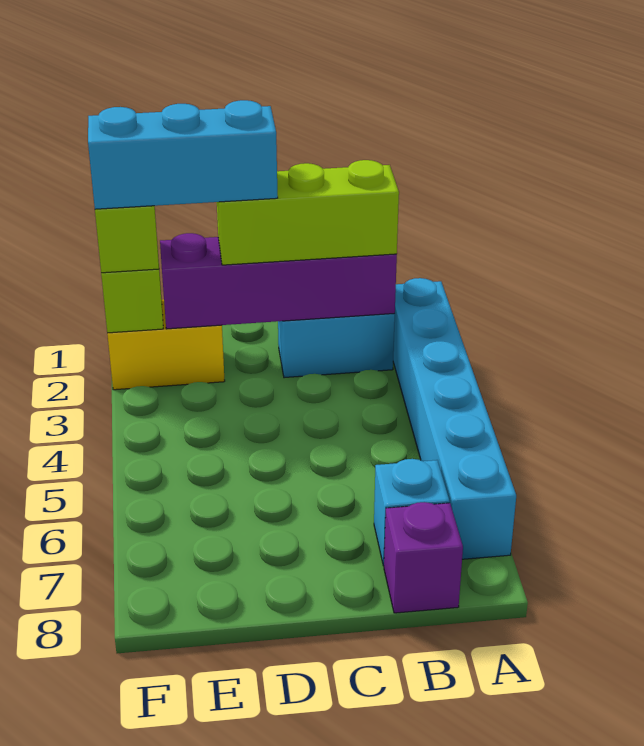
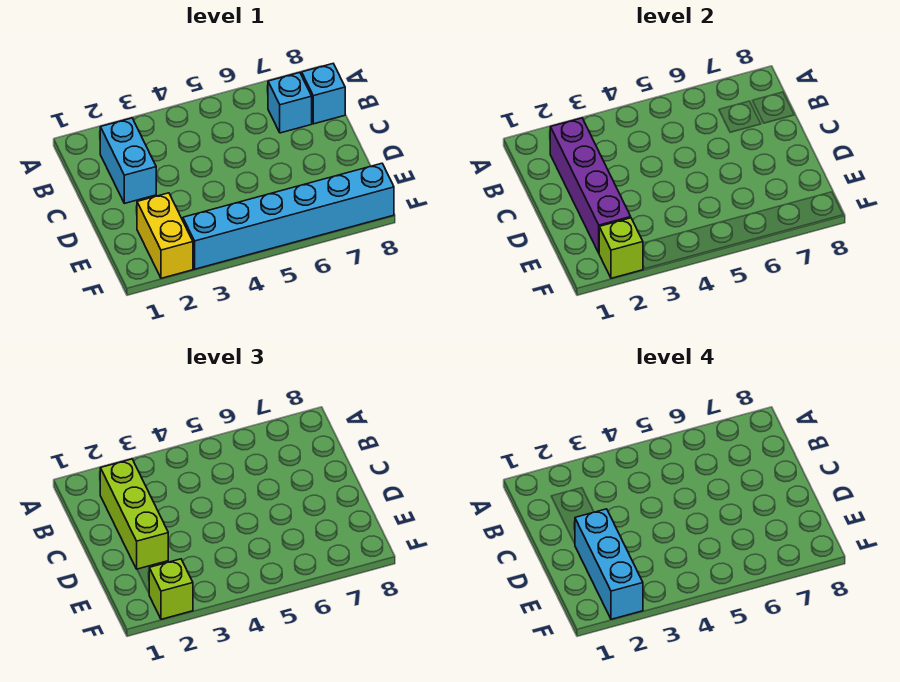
cyan 1x6 brick [393,278,516,559] -> cyan 1x6 brick moved to [183,163,394,269]
purple 1x1 brick [384,502,463,613] -> cyan 1x1 brick [302,64,345,124]

